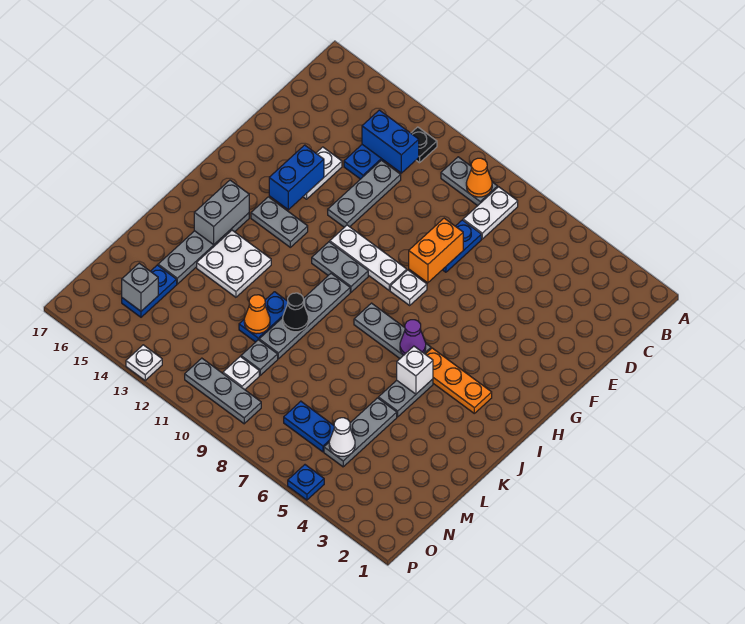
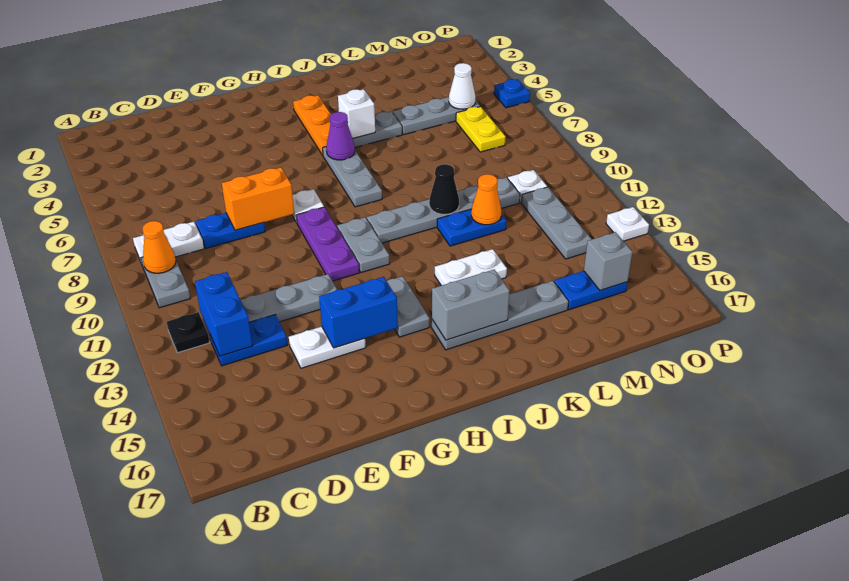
white 1x3 plate [330,225,407,291] -> purple 1x3 plate [296,207,359,281]
white 2x2 plate [197,230,271,297] -> white 1x2 plate [435,249,507,286]
blue 1x2 plate [284,401,334,452] -> yellow 1x2 plate [456,107,506,152]
grey 1x3 plate [185,358,261,424] -> grey 1x3 plate moved to [521,187,592,259]

